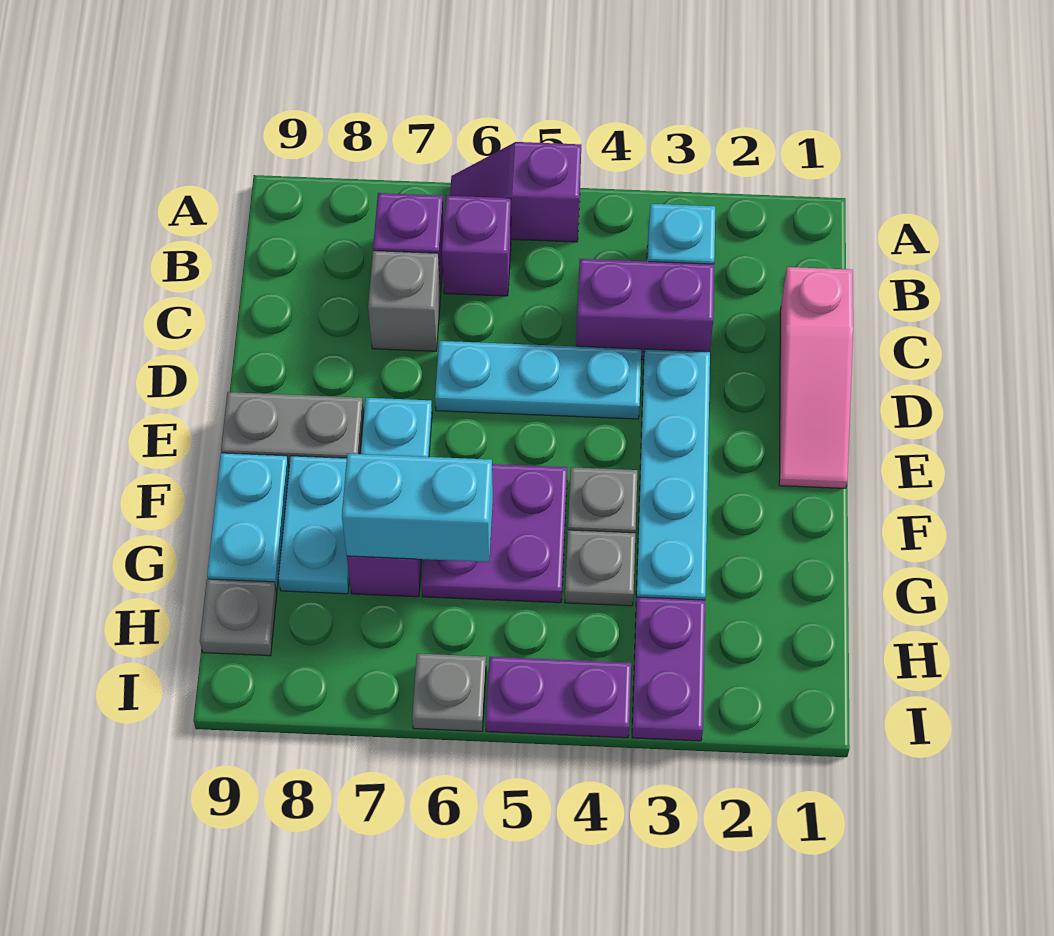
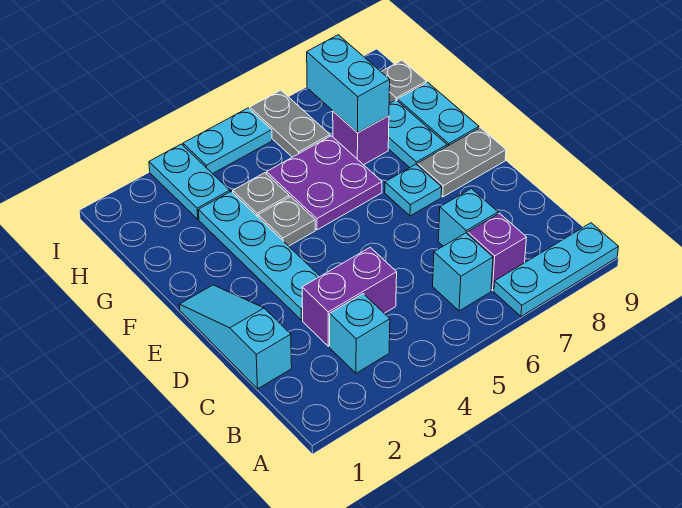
purple 1x2 slope [450,142,581,242] -> none
purple 1x1 brick [442,196,511,296] -> cyan 1x1 brick [433,233,493,311]
pink 1x3 slope [779,267,853,488] -> cyan 1x3 slope [179,285,292,389]
grey 1x1 brick [368,251,441,351] -> cyan 1x1 brick [438,189,498,246]
cyan 1x3 plate [435,341,641,419] -> cyan 1x3 plate moved to [494,223,618,316]
cyan 1x2 brick [342,454,493,562] -> cyan 1x2 brick turned to [307,35,390,133]
purple 1x2 plate [632,597,705,741] -> cyan 1x2 plate [149,144,230,219]
purple 1x2 plate [486,657,631,738] -> cyan 1x2 plate [183,108,272,174]
grey 1x1 plate [412,654,486,731] -> grey 1x2 plate [250,90,330,157]

